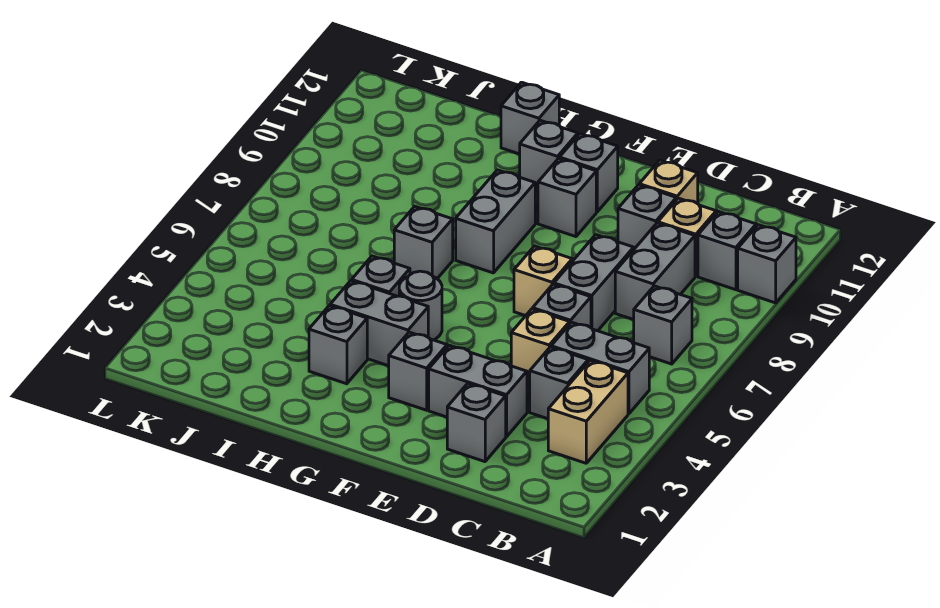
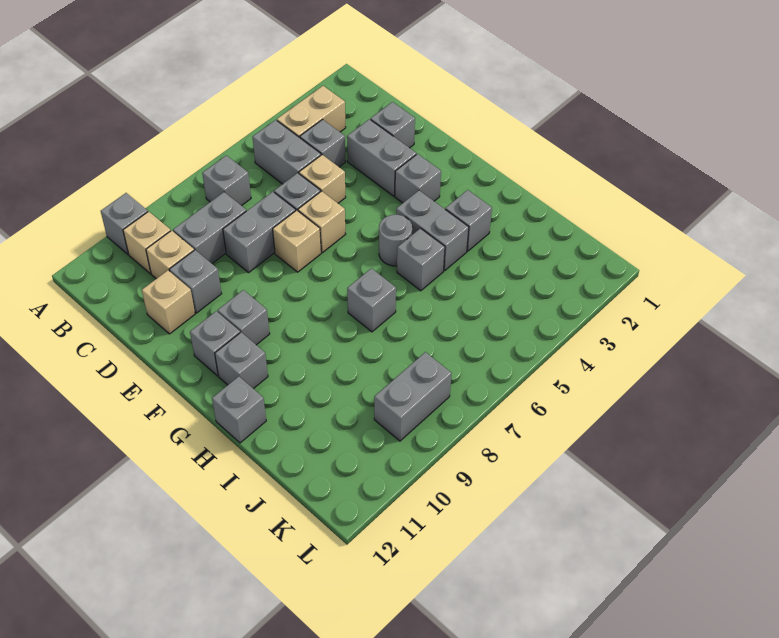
grey 1x1 brick [698,212,756,290] -> tan 1x1 brick [123,212,171,273]
none -> tan 1x1 brick [298,191,346,253]
grey 1x2 brick [456,170,535,273] -> grey 1x2 brick moved to [374,352,452,441]

